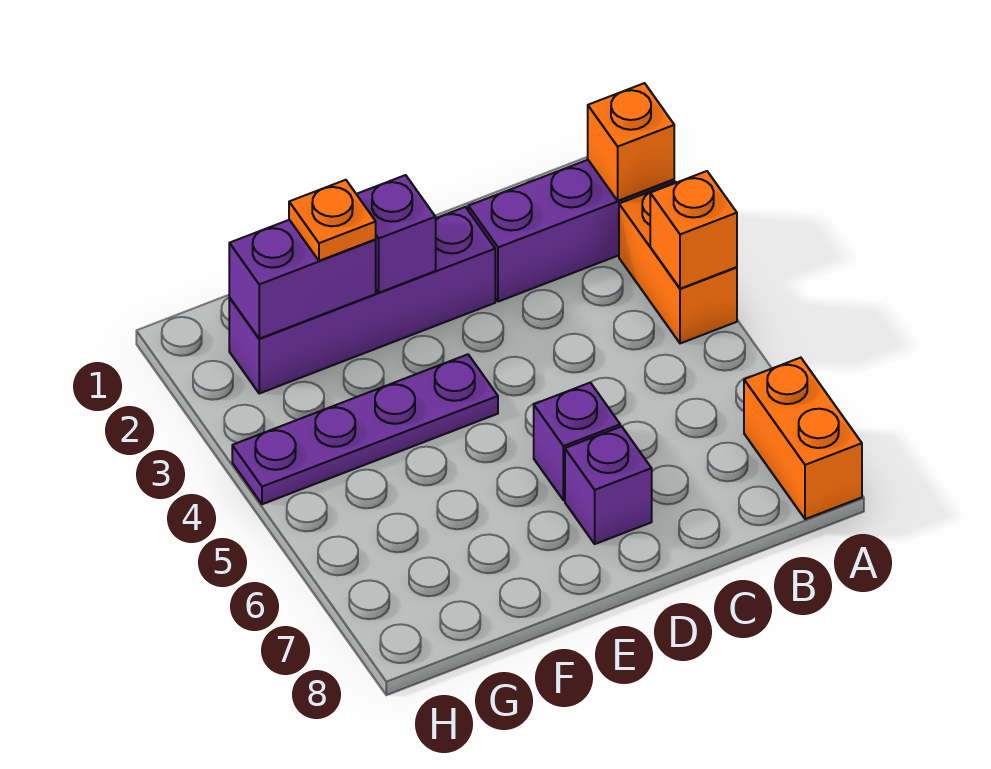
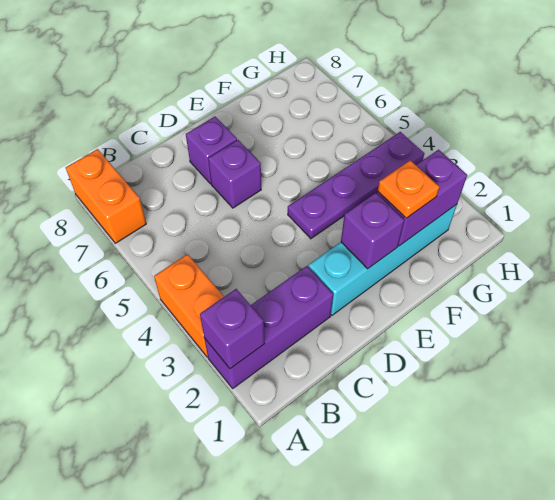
orange 1x1 brick [588,83,674,201] -> purple 1x1 brick [200,289,265,369]
orange 1x1 brick [650,171,737,289] -> none
purple 1x4 brick [229,207,495,393] -> cyan 1x4 brick [308,204,457,315]

